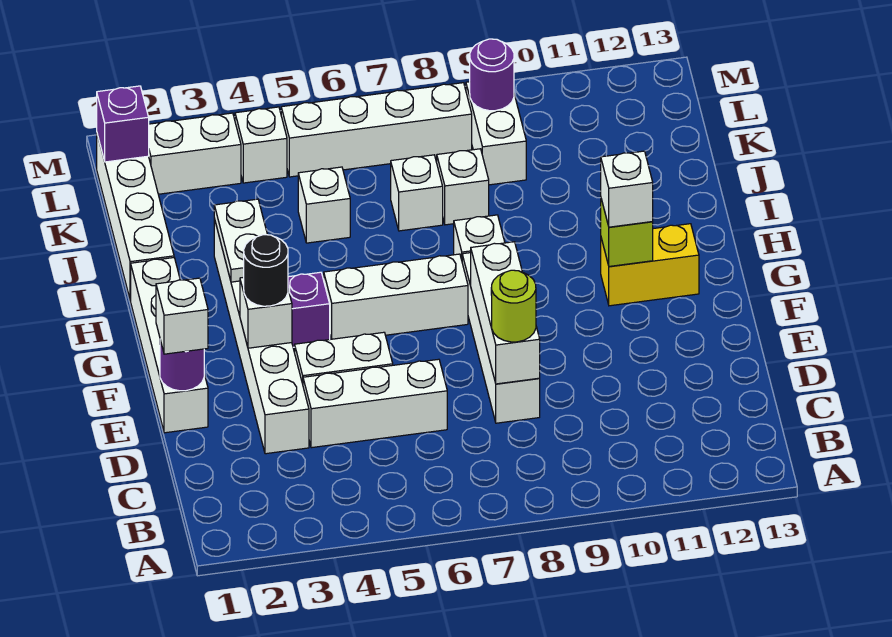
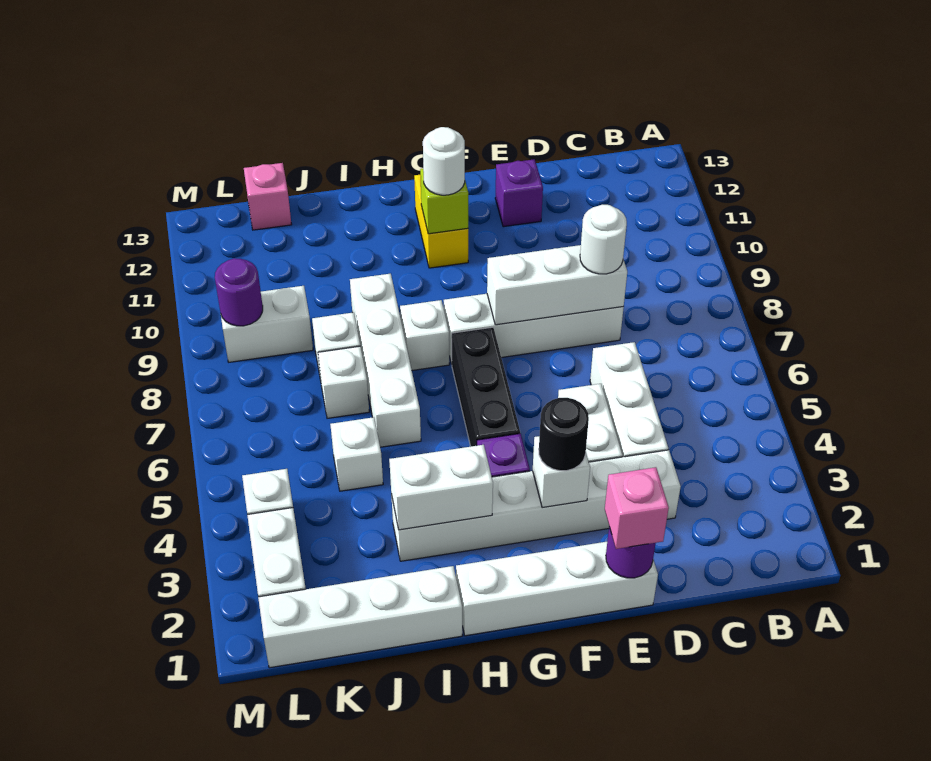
lime 1x1 round brick [491,270,536,342] -> white 1x1 round brick [580,205,627,274]
white 1x1 brick [156,278,208,354] -> pink 1x1 brick [605,467,669,549]
white 1x3 brick [324,254,468,339] -> black 1x3 brick [452,327,520,446]
white 1x1 brick [601,151,653,227] -> white 1x1 round brick [423,127,465,195]
white 1x2 plate [214,199,267,282] -> white 1x2 brick [389,445,493,530]
none -> pink 1x1 brick [244,163,292,230]
purple 1x1 brick [97,86,149,162] -> purple 1x1 brick moved to [495,159,543,227]
white 1x4 brick [281,83,472,177] -> white 1x4 brick moved to [350,274,421,447]

